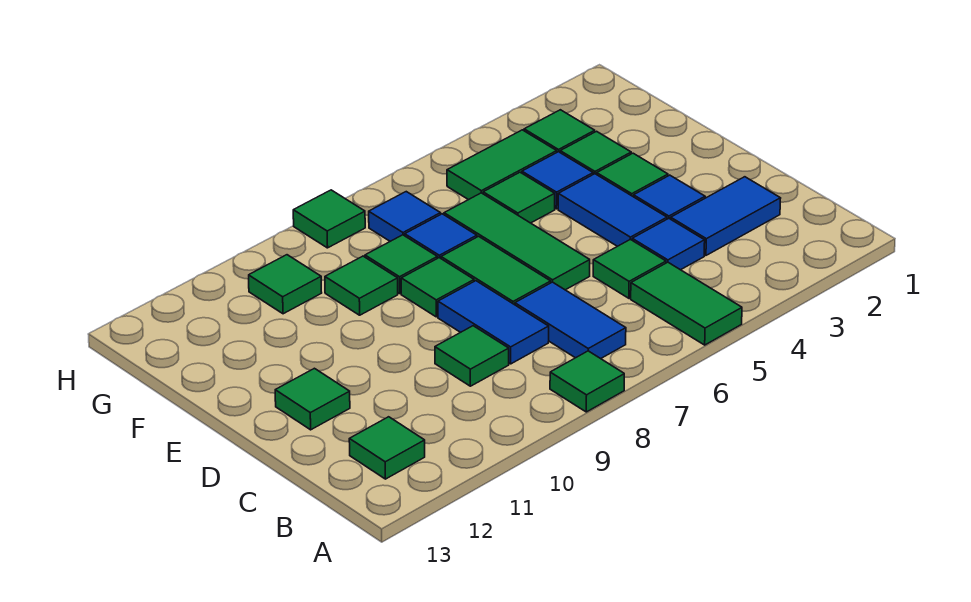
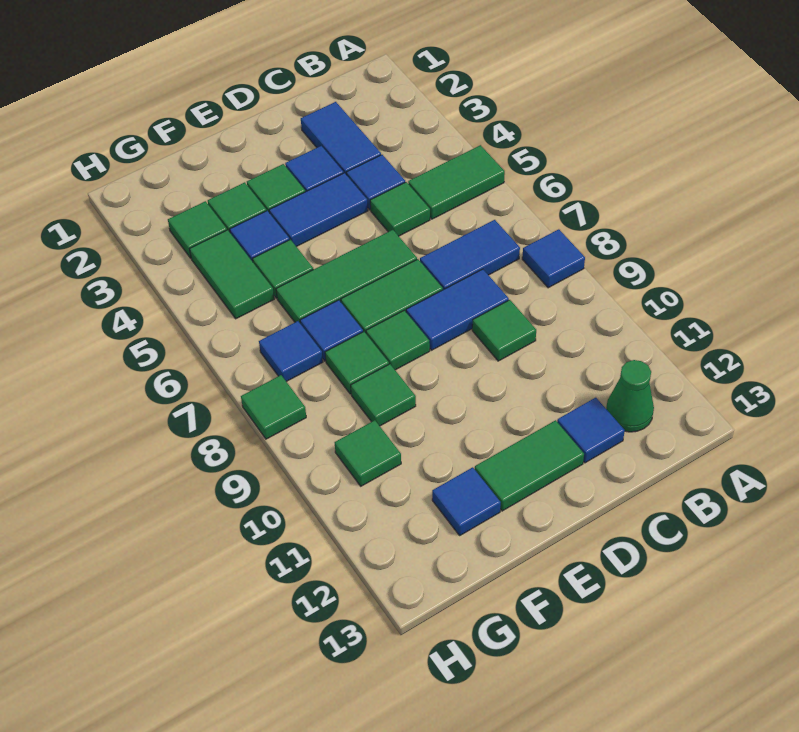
green 1x1 tile [550,351,624,412] -> blue 1x1 tile [522,229,585,288]
green 1x1 tile [349,417,425,479] -> green 1x1 cone [606,360,654,432]
none -> blue 1x1 tile [557,398,625,463]
green 1x1 tile [275,368,350,430] -> green 1x2 tile [475,420,584,511]
none -> blue 1x1 tile [432,467,501,535]

